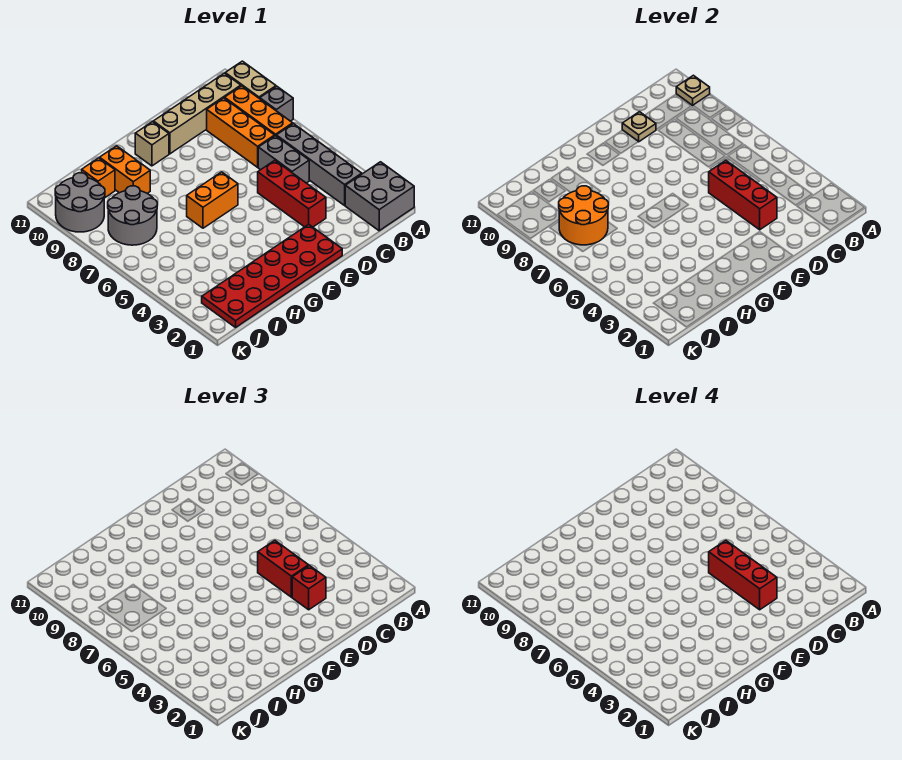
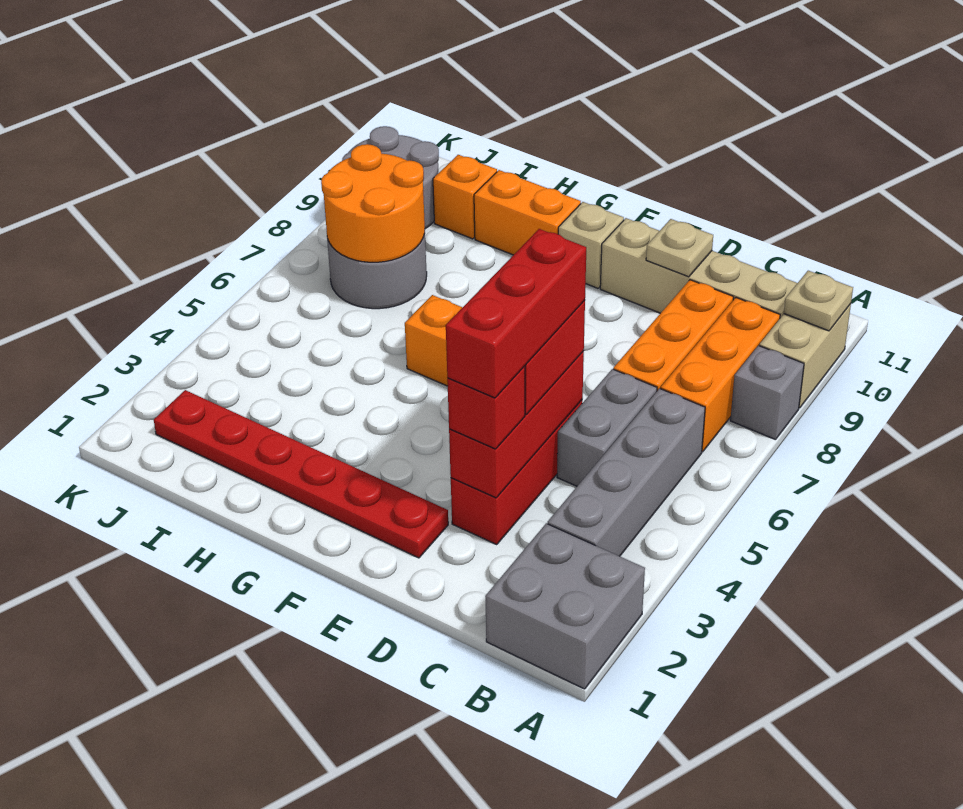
red 2x6 plate [202,224,342,327] -> red 1x6 plate [154,390,448,558]
orange 1x2 brick [100,146,150,193] -> orange 1x2 brick turned to [474,170,581,255]

